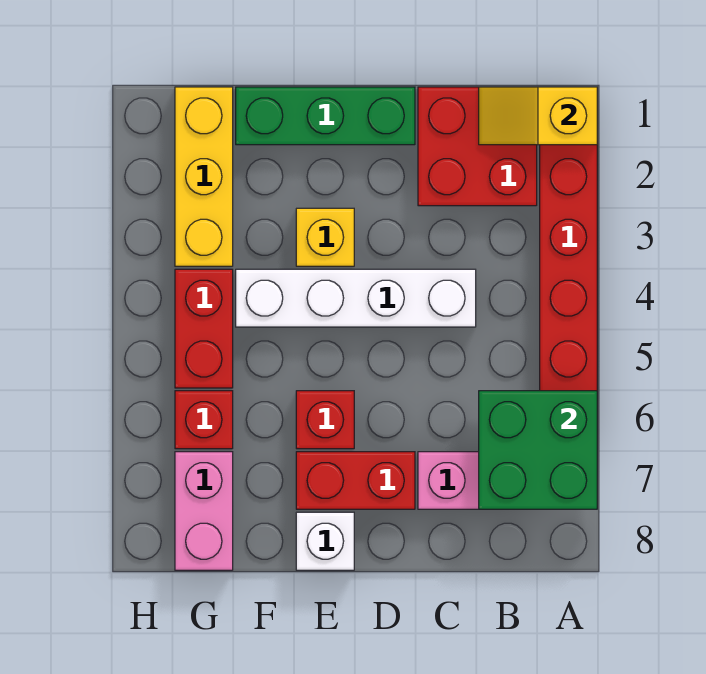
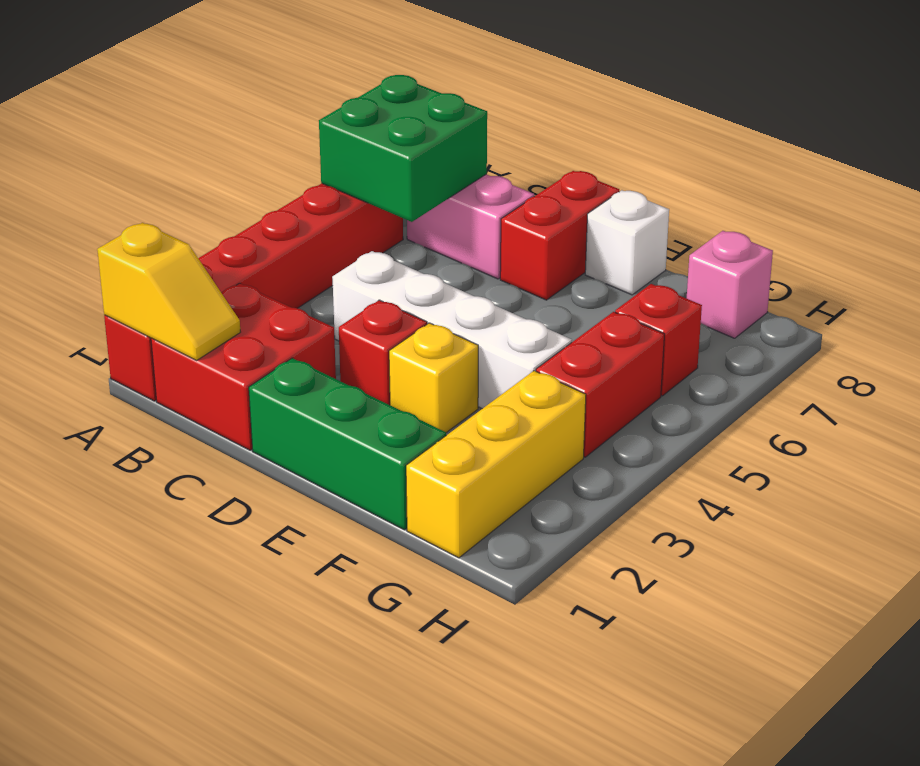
red 1x2 brick [296,452,415,509] -> red 1x2 brick turned to [500,171,619,300]
red 1x1 brick [296,391,354,449] -> red 1x1 brick moved to [339,300,427,405]
pink 1x2 brick [175,452,233,570] -> pink 1x1 brick [687,231,773,338]

